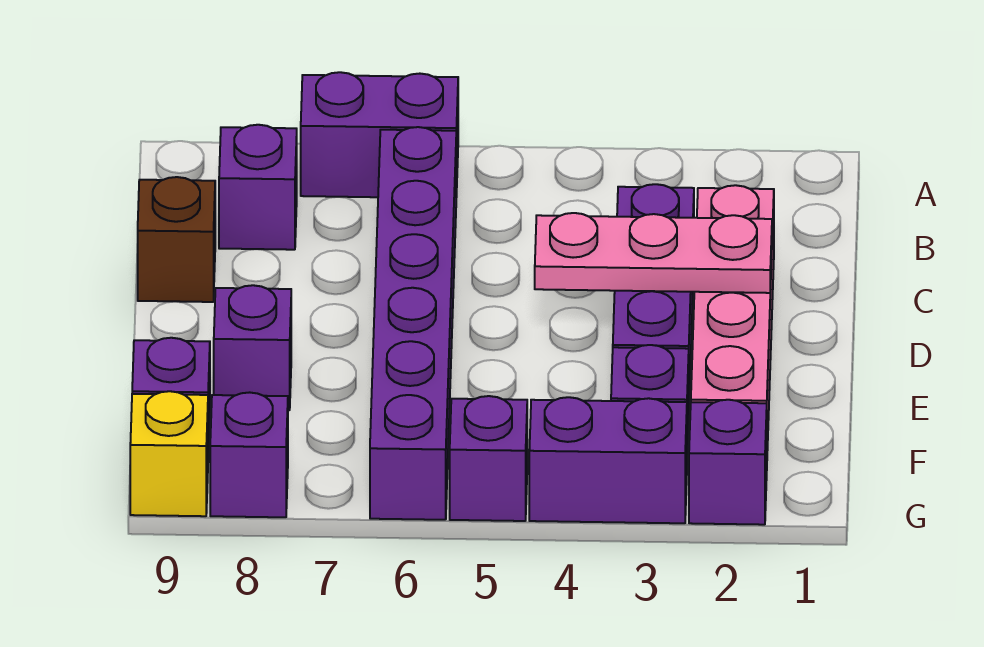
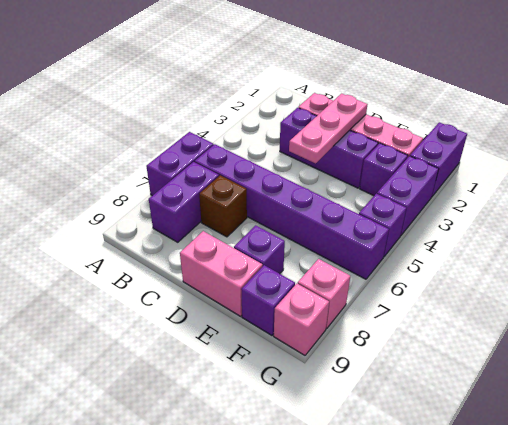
purple 1x1 brick [219,125,297,250] -> purple 1x2 brick [149,162,219,242]
brown 1x1 brick [138,177,215,302] -> brown 1x1 brick moved to [199,175,247,237]
none -> pink 1x2 brick [180,231,263,316]
purple 1x1 brick [689,400,767,525] -> purple 1x2 brick [410,122,467,196]
purple 1x1 brick [210,392,288,517] -> pink 1x1 brick [298,259,350,329]
yellow 1x1 brick [130,391,208,516] -> pink 1x1 brick [274,284,329,355]

